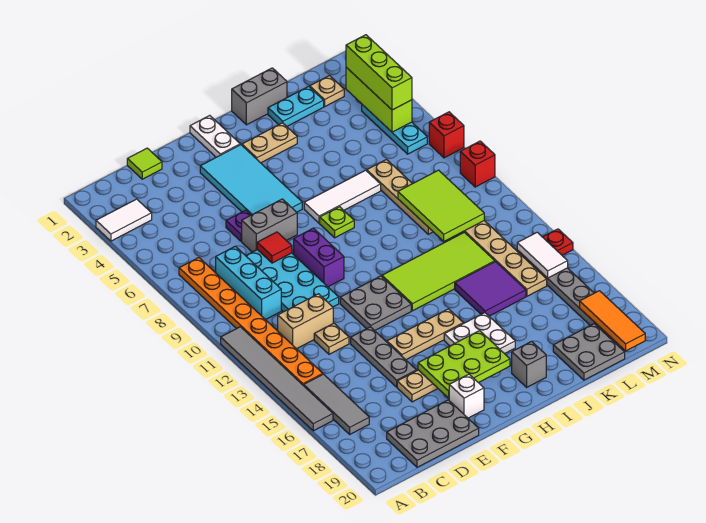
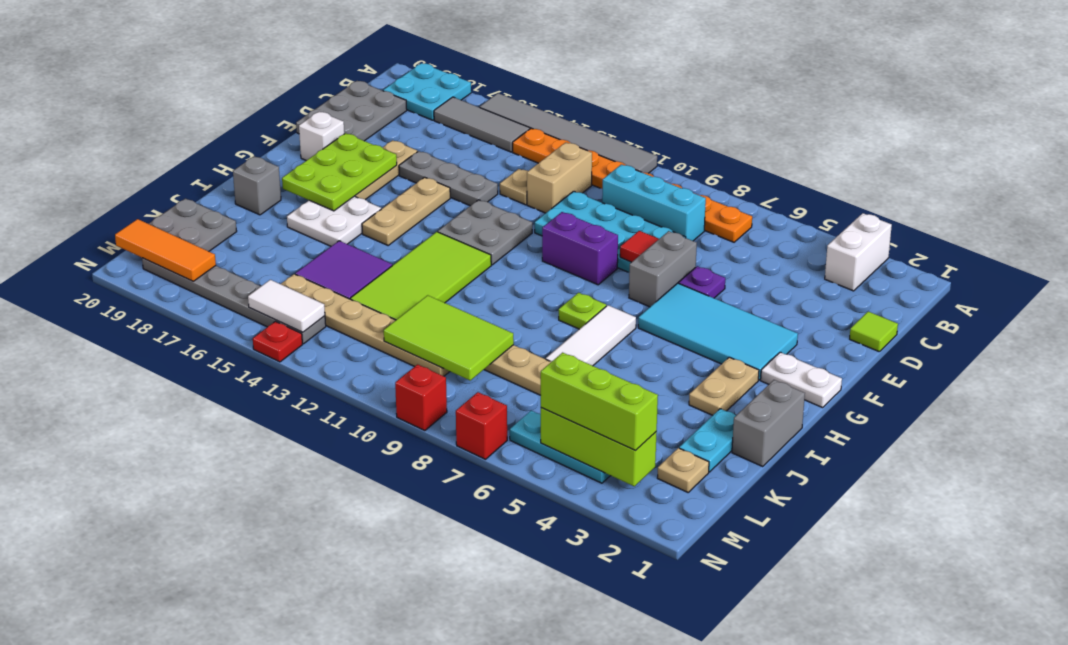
white 1x2 tile [96,199,152,241] -> white 1x2 brick [825,213,892,291]
none -> cyan 2x2 plate [383,63,471,120]

